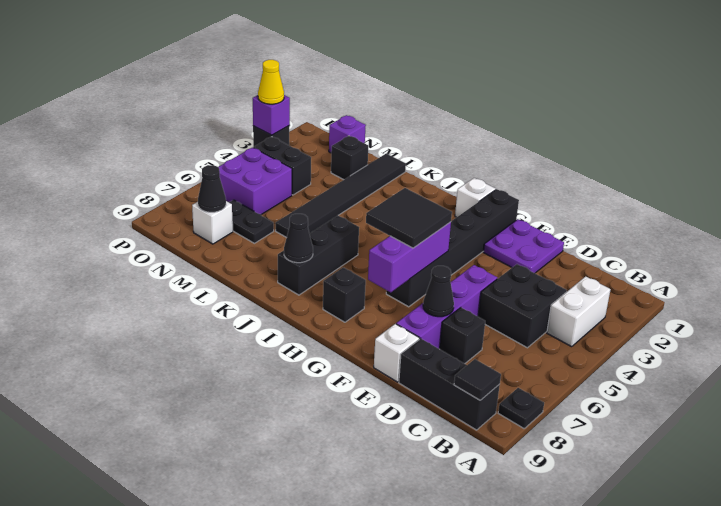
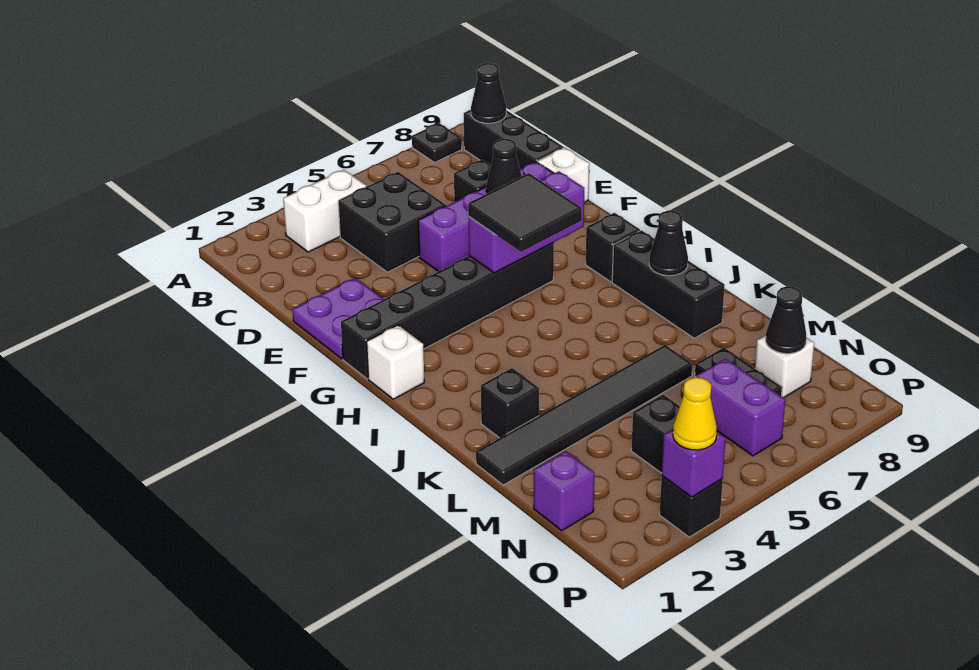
black 1x1 tile [454,359,501,400] -> black 1x1 cone [471,63,506,123]
black 1x3 brick [278,216,359,295] -> black 1x3 brick turned to [612,230,725,338]
black 1x1 brick [331,136,369,180] -> black 1x1 brick moved to [481,368,539,438]
purple 2x2 brick [218,148,292,215] -> purple 1x2 brick [696,359,785,456]

